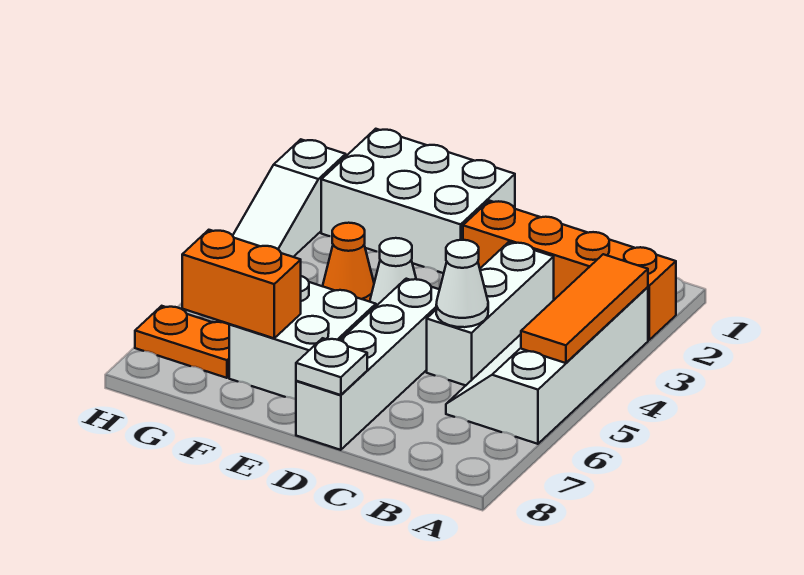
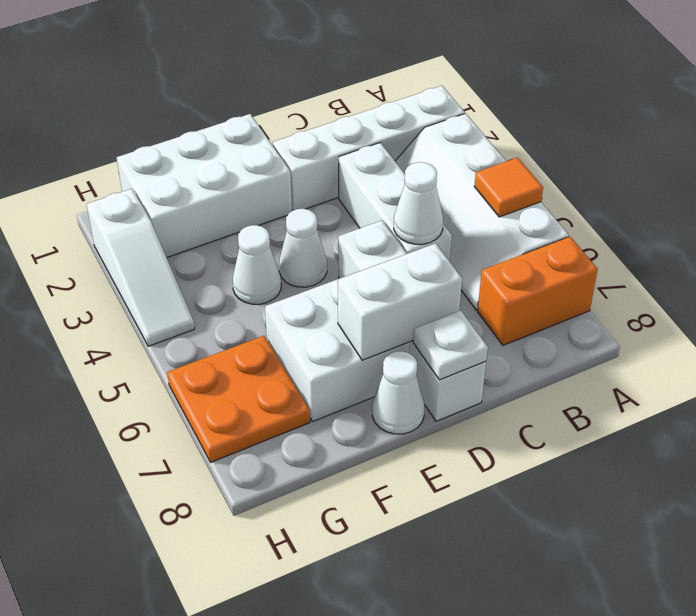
orange 1x4 brick [463,201,676,340] -> white 1x4 brick [273,86,465,210]
orange 1x3 tile [521,254,648,363] -> orange 1x1 tile [475,158,543,217]
none -> white 1x2 brick [338,243,462,360]
none -> white 1x1 cone [372,351,425,434]
orange 1x1 cone [323,223,374,302] -> white 1x1 cone [232,225,281,304]
orange 1x2 brick [182,230,301,338] -> orange 1x2 brick moved to [478,237,598,345]
orange 1x2 plate [135,306,229,378] -> orange 2x2 plate [167,336,310,462]

